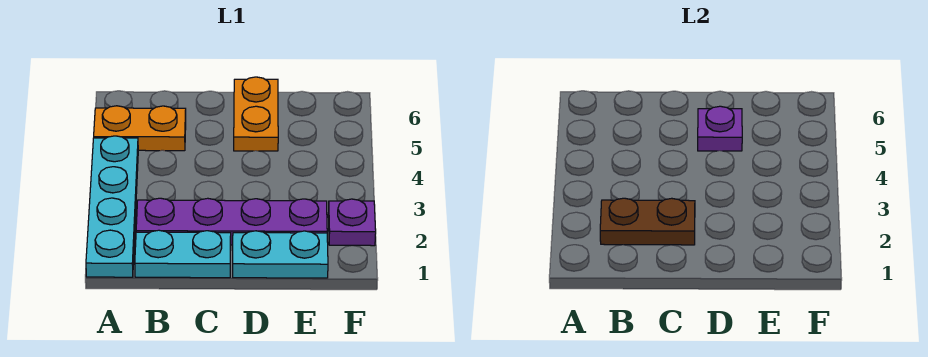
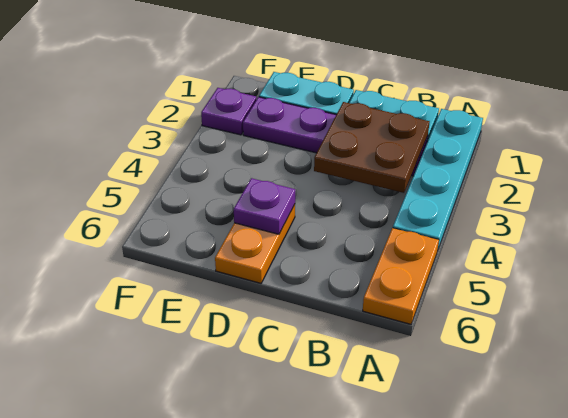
orange 1x2 plate [94,106,186,151] -> orange 1x2 plate turned to [363,228,439,324]
brown 1x2 plate [600,198,695,245] -> brown 2x2 plate [314,102,430,193]

